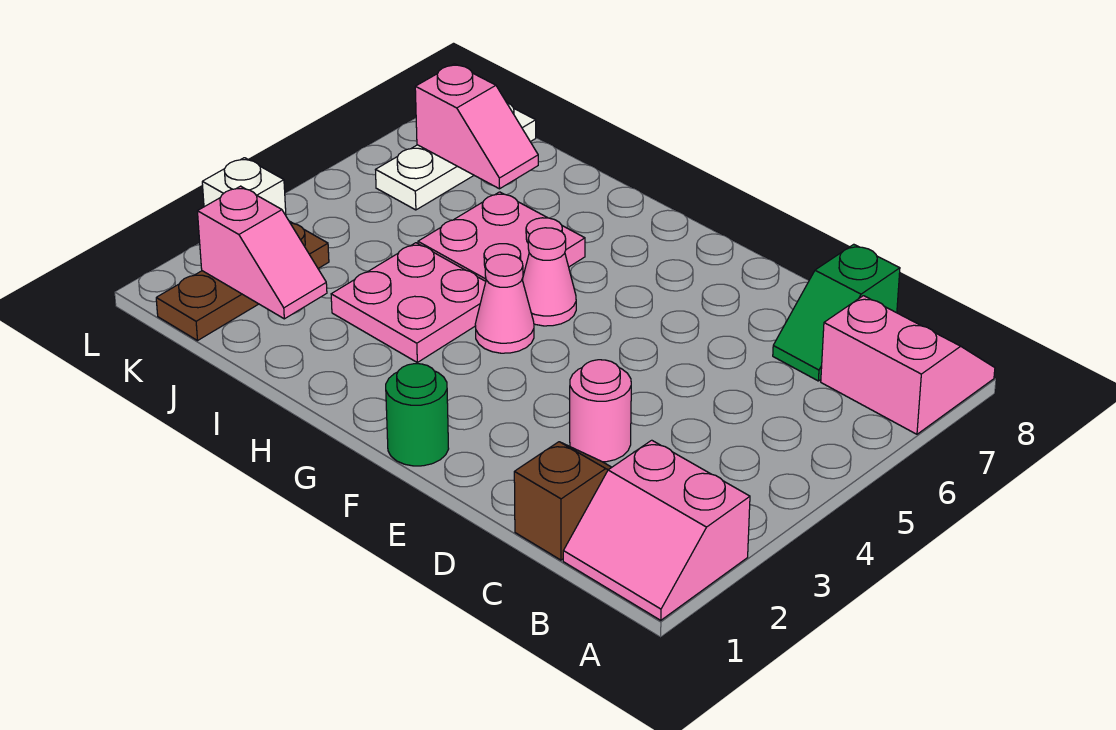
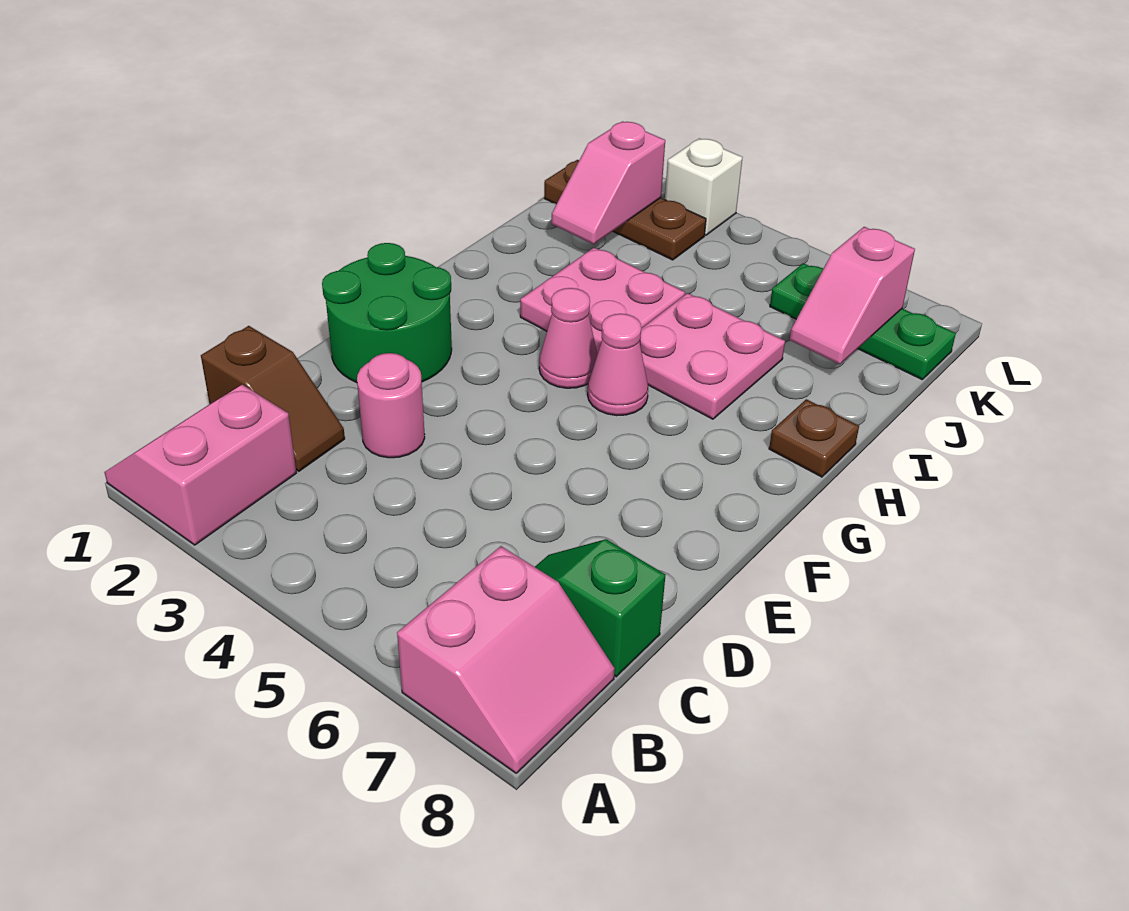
green 1x1 round brick [386,364,449,466] -> green 2x2 round brick [322,243,452,383]
none -> brown 1x1 plate [769,399,859,477]
white 1x3 plate [376,103,536,210] -> green 1x3 plate [770,263,956,379]

